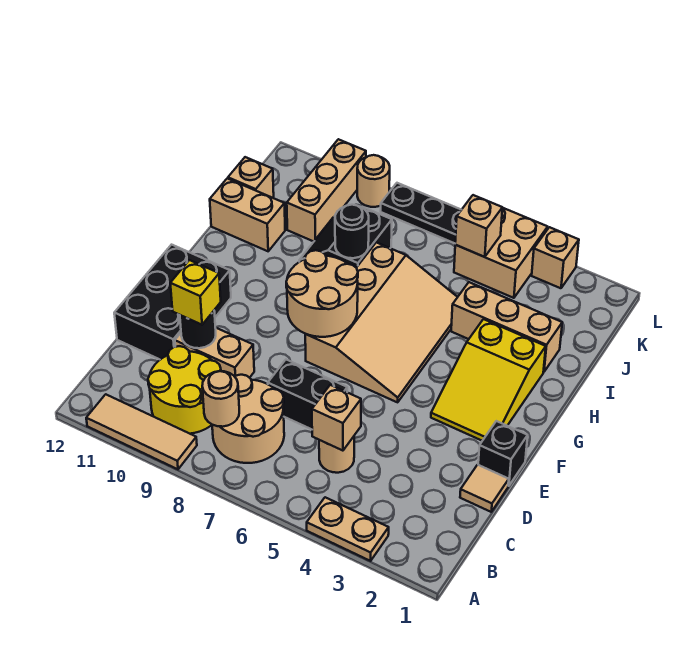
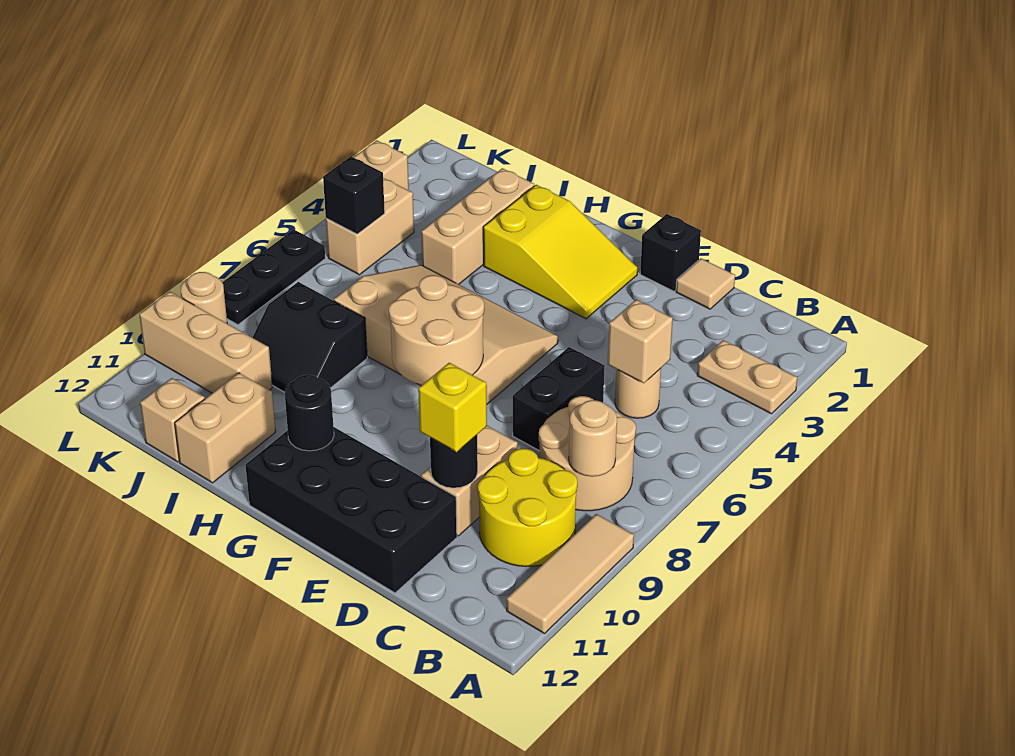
tan 1x2 plate [307,497,389,561] -> tan 1x2 plate turned to [697,340,797,414]
black 2x3 brick [114,245,231,360] -> black 2x4 brick [245,427,457,593]
black 1x1 round brick [335,205,369,258] -> black 1x1 round brick moved to [285,375,334,451]
tan 2x2 brick [454,208,548,298] -> tan 1x2 brick [326,178,414,275]
tan 1x1 brick [455,195,502,257] -> black 1x1 brick [323,157,385,234]

